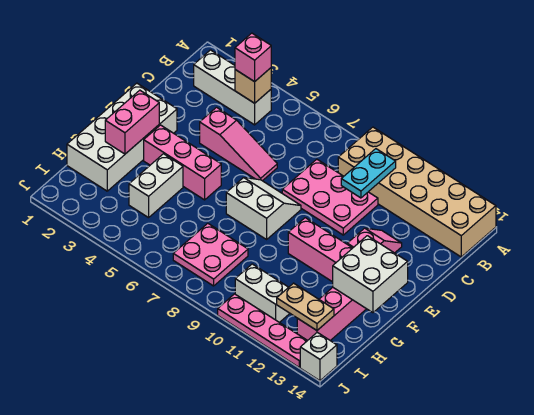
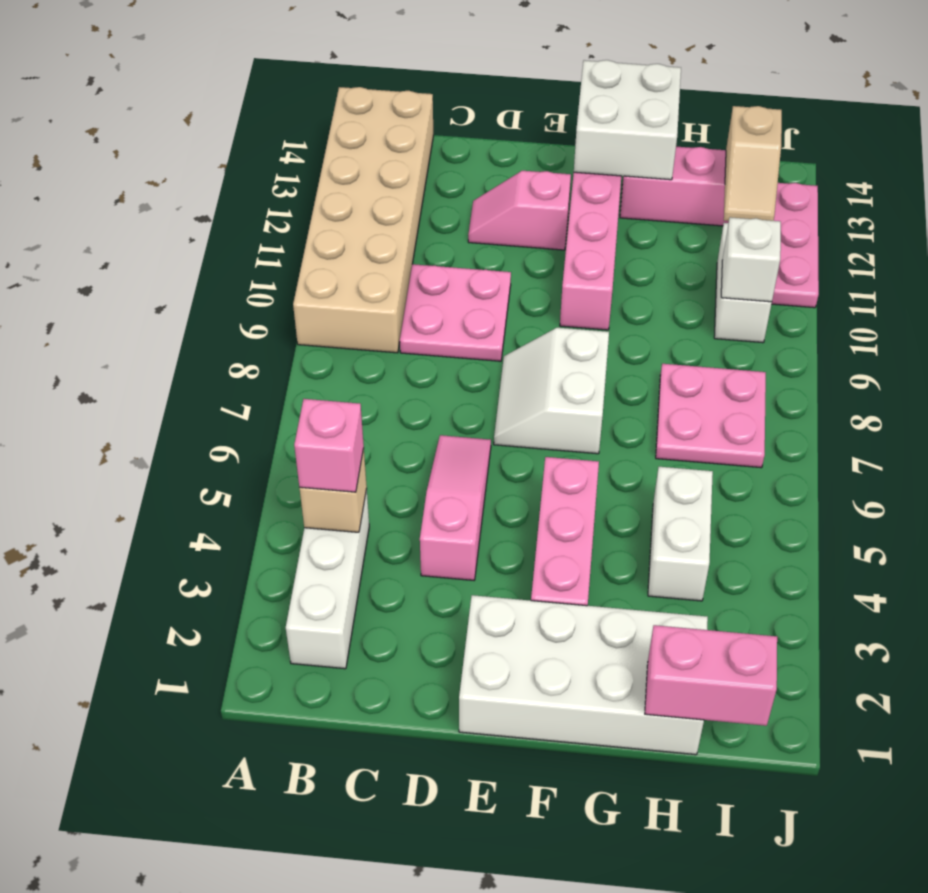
cyan 1x2 plate [341,149,396,198] -> none
pink 2x3 plate [282,159,378,235] -> pink 2x2 plate [400,264,511,361]
pink 1x2 brick [105,90,159,154] -> pink 1x2 brick moved to [645,625,777,726]
white 1x2 brick [129,154,183,218] -> white 1x2 brick turned to [648,467,713,601]
tan 1x2 plate [277,283,334,330] -> tan 1x2 slope [724,106,782,221]
pink 1x4 plate [218,294,308,367] -> pink 1x3 plate [772,183,819,308]
white 1x1 brick [300,332,337,381] -> white 1x1 brick moved to [721,217,781,302]

